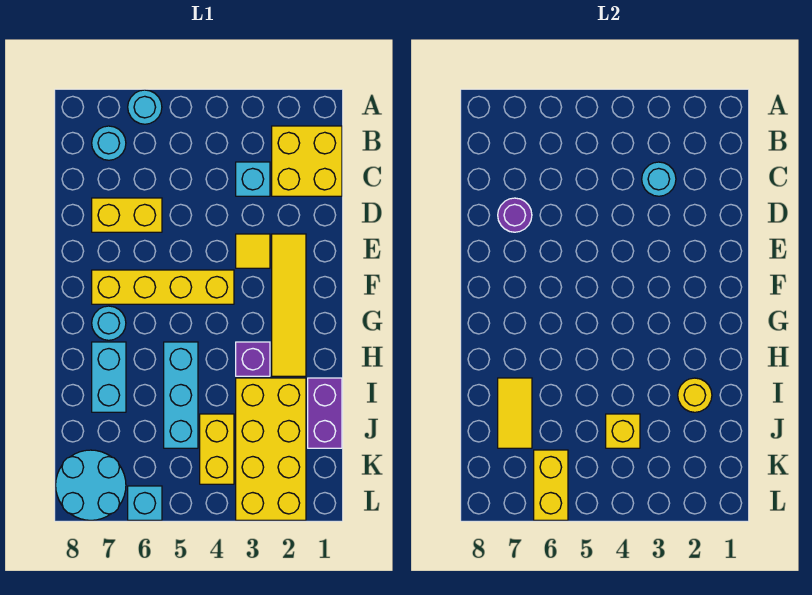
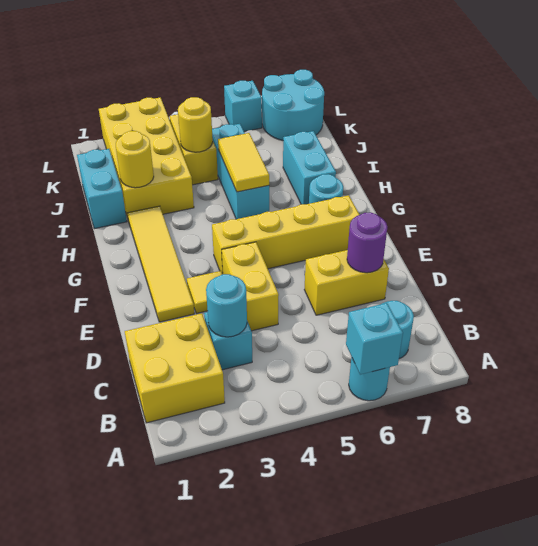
none -> cyan 1x1 brick [346,303,403,375]
purple 1x1 brick [236,342,270,376] -> none
purple 1x2 brick [308,378,342,448] -> cyan 1x2 brick [77,149,127,229]
yellow 1x2 tile [498,378,532,448] -> yellow 1x2 tile moved to [218,133,269,192]
yellow 1x1 brick [606,414,640,448] -> yellow 1x1 round brick [178,97,213,152]
yellow 1x2 brick [534,450,568,520] -> yellow 1x2 brick moved to [222,242,279,331]

